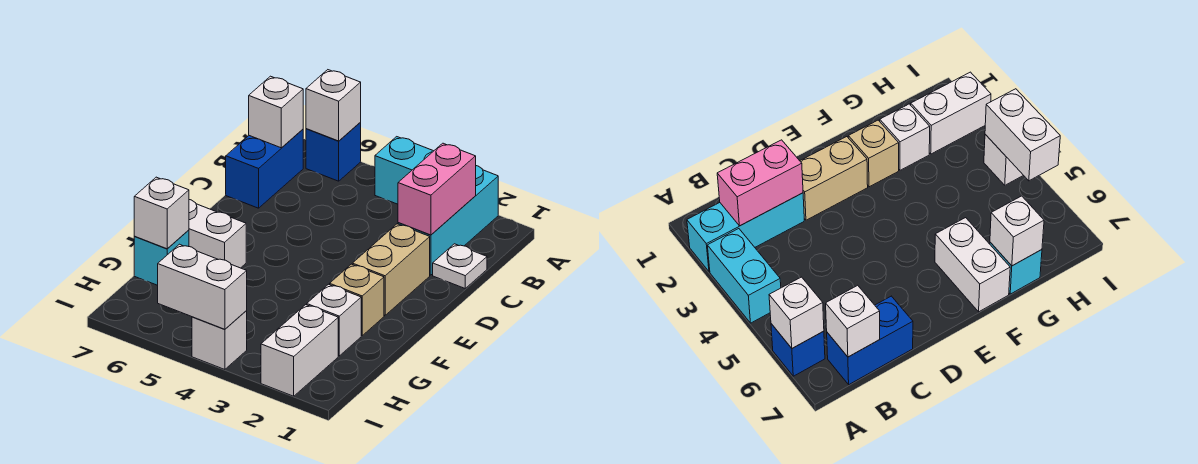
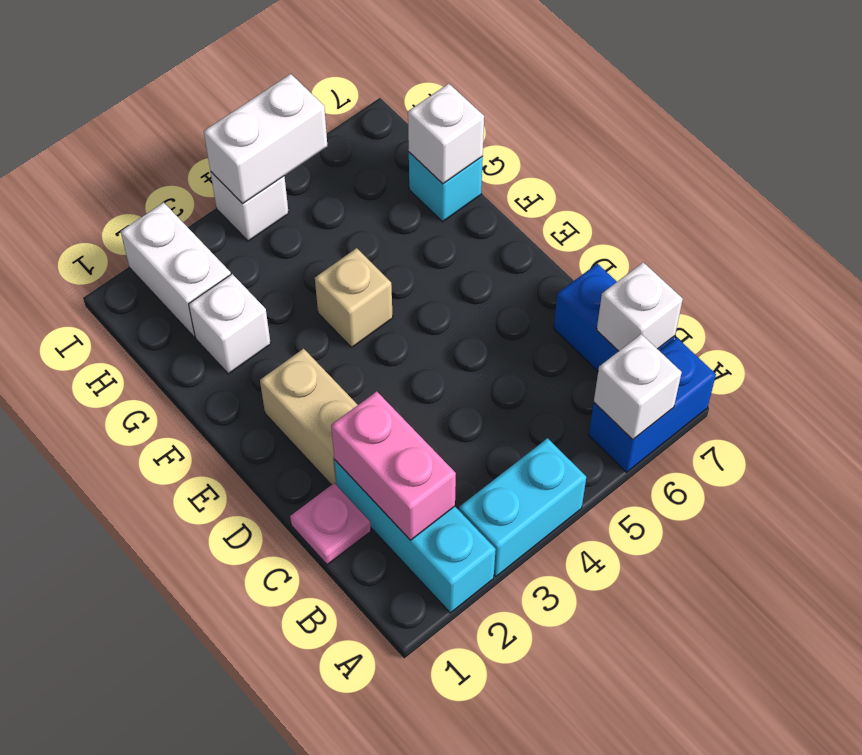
blue 1x1 brick [306,123,361,181] -> blue 1x2 brick [589,338,716,472]
white 1x1 plate [433,244,487,288] -> pink 1x1 plate [290,483,371,565]
tan 1x1 brick [330,264,384,336] -> tan 1x1 brick moved to [315,248,393,347]
white 1x2 brick [189,200,246,268] -> none

